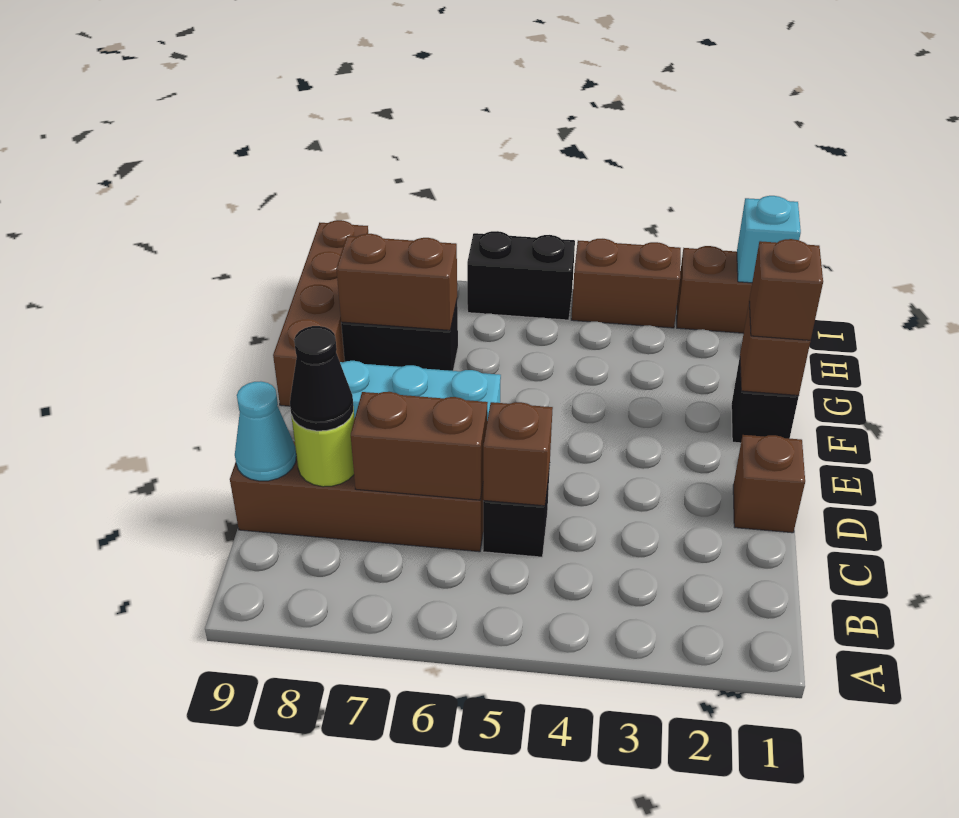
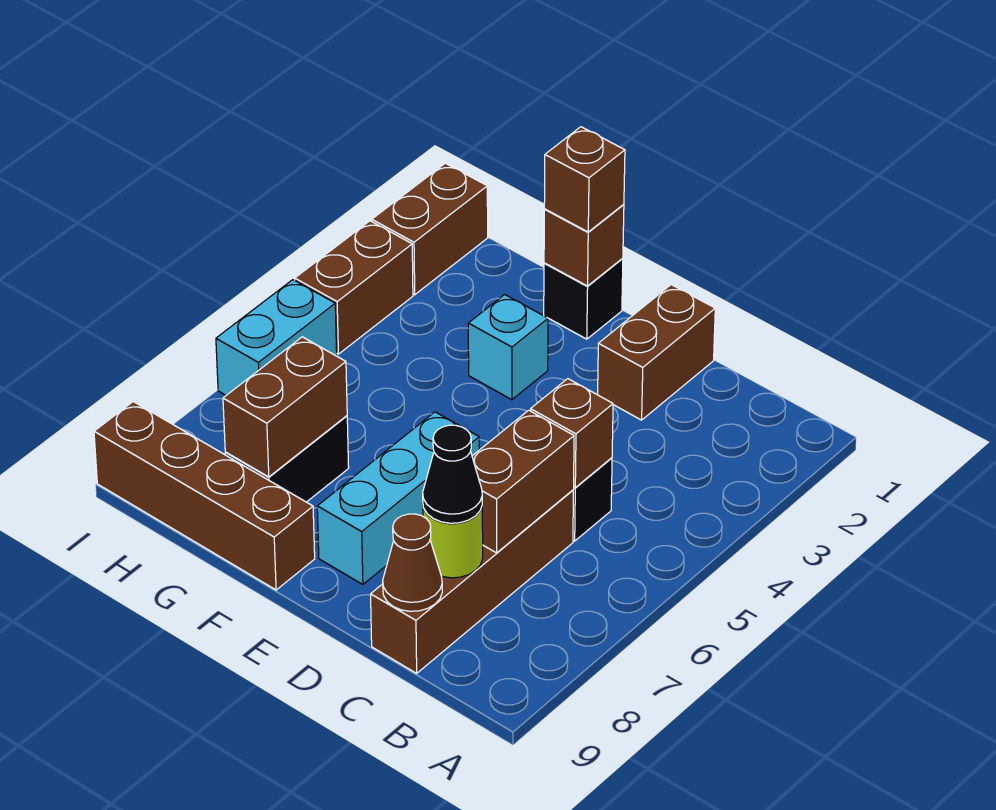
cyan 1x1 cone [235,381,296,481] -> brown 1x1 cone [383,514,442,611]
brown 1x1 brick [733,435,805,533] -> brown 1x2 brick [598,285,715,420]
cyan 1x1 brick [737,196,801,283] -> cyan 1x1 brick moved to [468,295,548,400]
black 1x2 brick [467,231,575,320] -> cyan 1x2 brick [216,280,337,395]

